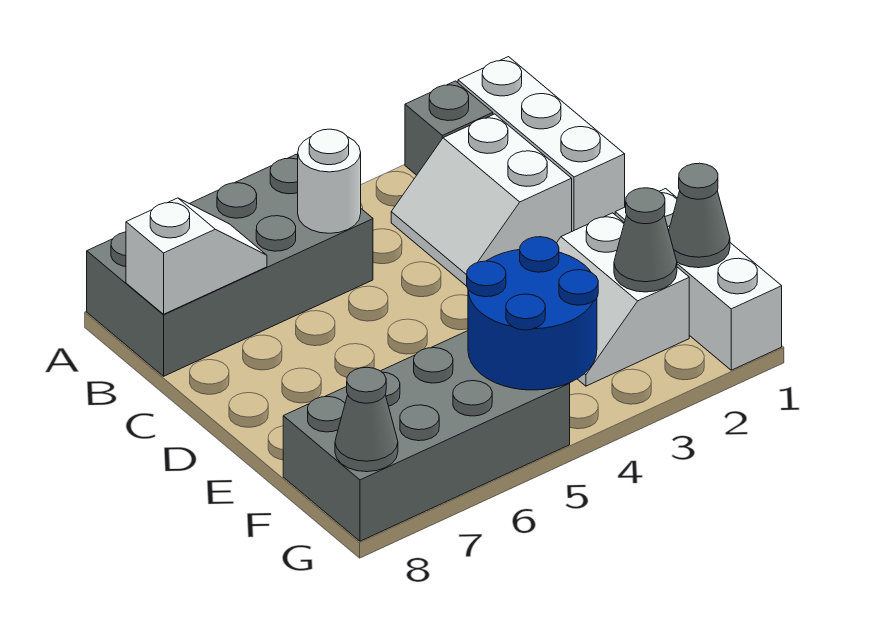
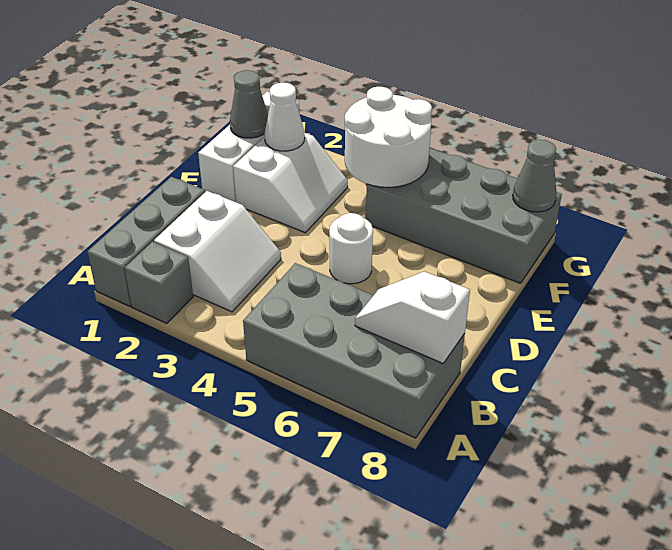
white 1x3 brick [458,57,625,231] -> grey 1x3 brick [88,177,205,306]
white 1x1 round brick [298,129,361,233] -> white 1x1 round brick moved to [329,213,373,284]
grey 1x1 cone [614,188,677,292] -> white 1x1 cone [264,83,305,151]
blue 2x2 round brick [467,237,598,390] -> white 2x2 round brick [345,87,432,187]

